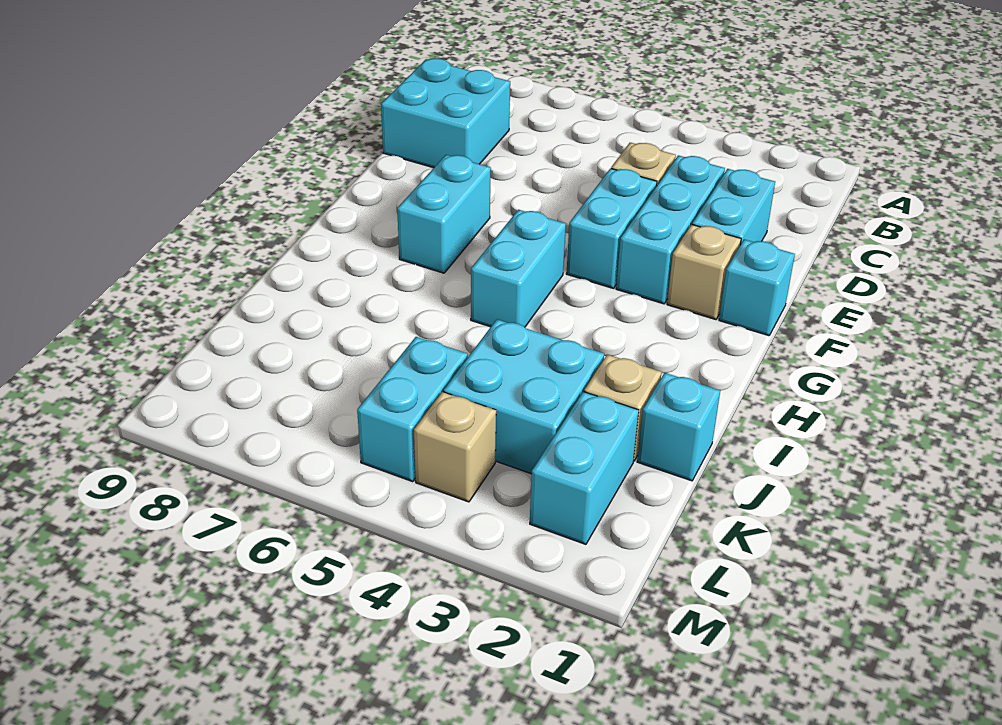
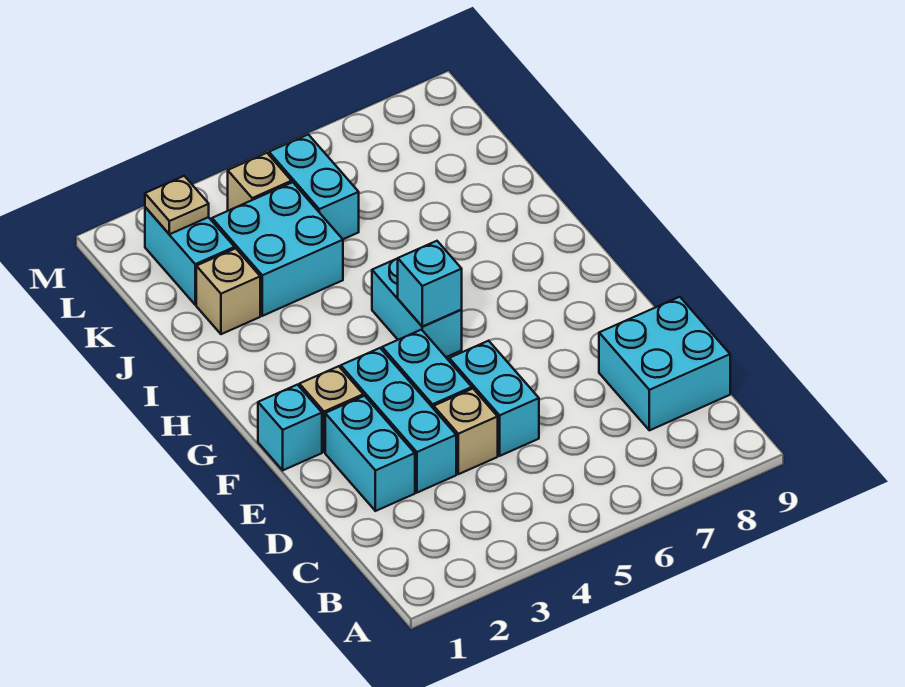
cyan 1x2 brick [397,155,491,273] -> cyan 1x2 brick moved to [449,341,539,456]
cyan 1x1 brick [637,373,720,481] -> cyan 1x1 brick moved to [397,241,462,327]
none -> tan 1x1 plate [145,176,209,234]

